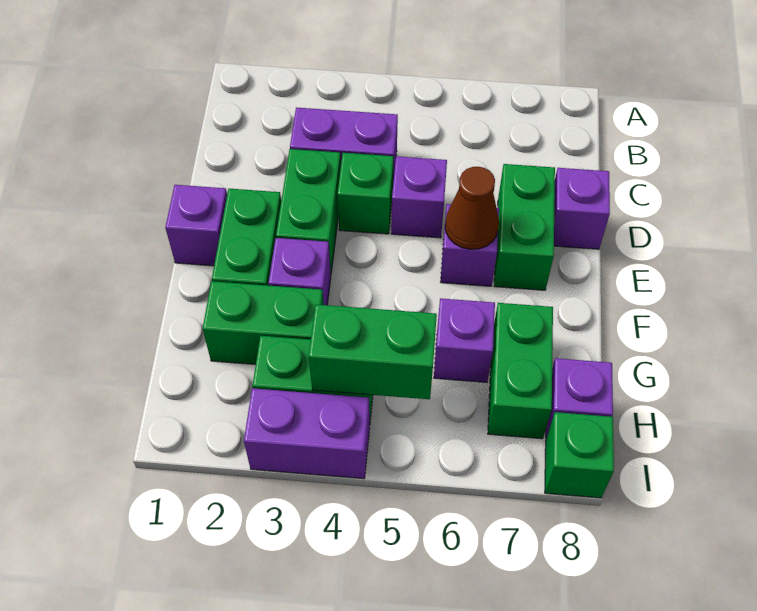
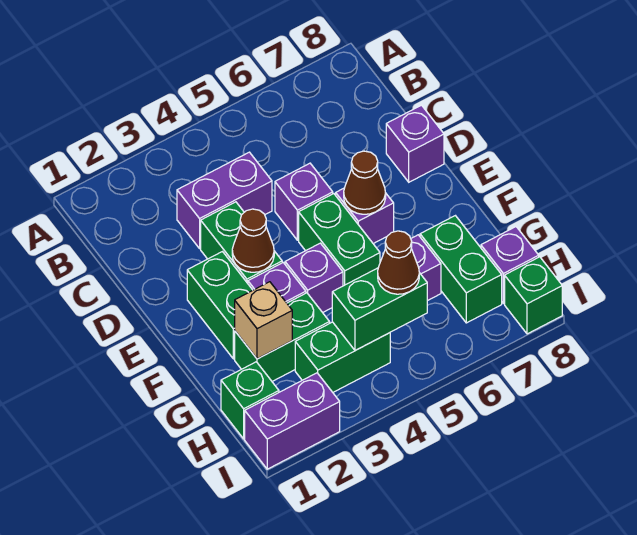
green 1x1 brick [337,153,393,234] -> green 1x1 brick moved to [221,362,279,439]
green 1x2 brick [494,164,555,290] -> green 1x2 brick moved to [299,194,380,286]
purple 1x1 brick [165,185,227,266] -> purple 1x1 brick moved to [285,243,343,313]
none -> brown 1x1 cone [232,209,274,272]
none -> tan 1x1 brick [235,282,292,359]
none -> brown 1x1 cone [378,231,419,294]
purple 1x2 brick [244,388,370,479] -> purple 1x2 brick moved to [245,373,340,469]

